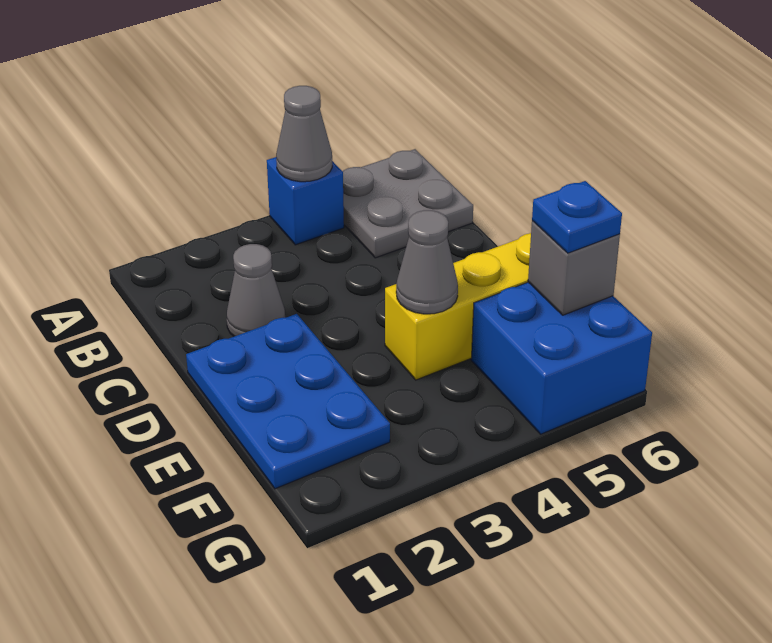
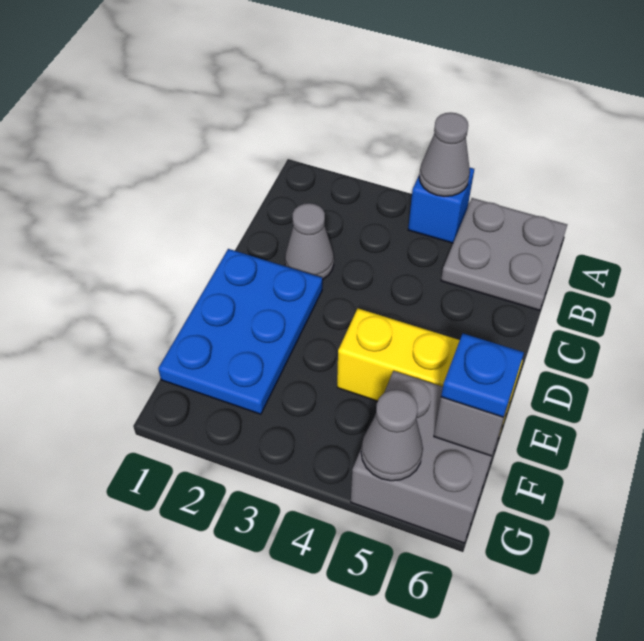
grey 1x1 cone [396,210,458,314] -> grey 1x1 cone moved to [361,390,423,481]
blue 2x2 brick [471,282,652,434] -> grey 2x2 brick [351,371,504,543]

